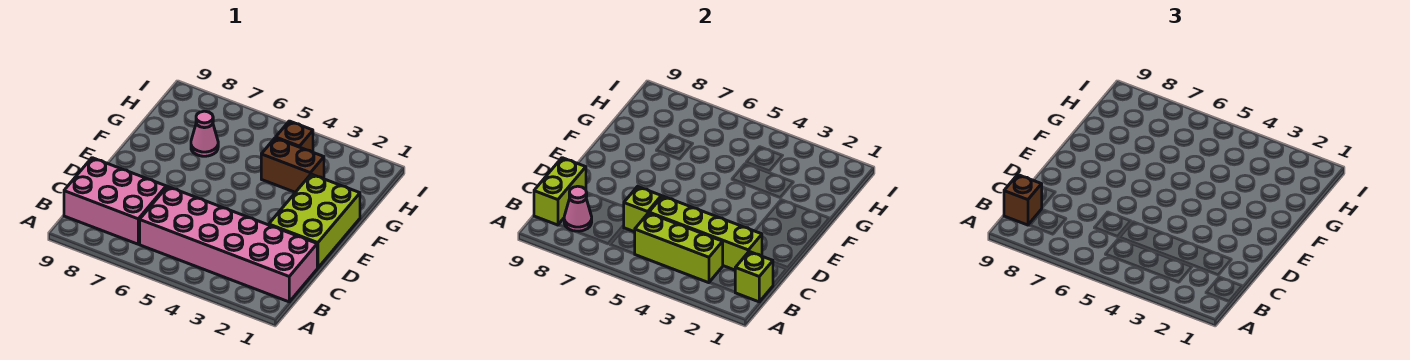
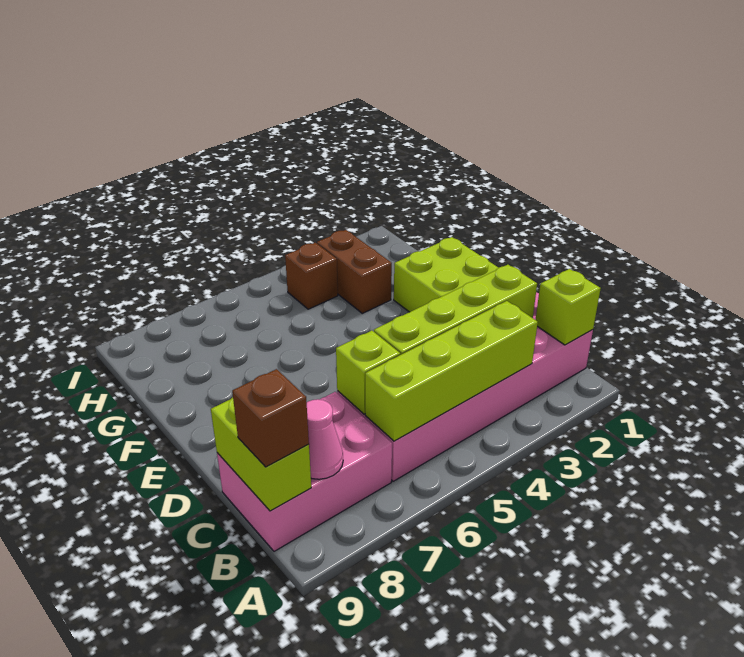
lime 1x3 brick [635,213,723,283] -> lime 1x4 brick [365,301,538,441]
brown 1x2 brick [261,138,324,192] -> brown 1x2 brick turned to [317,230,392,313]
pink 1x1 cone [191,111,218,156] -> none

